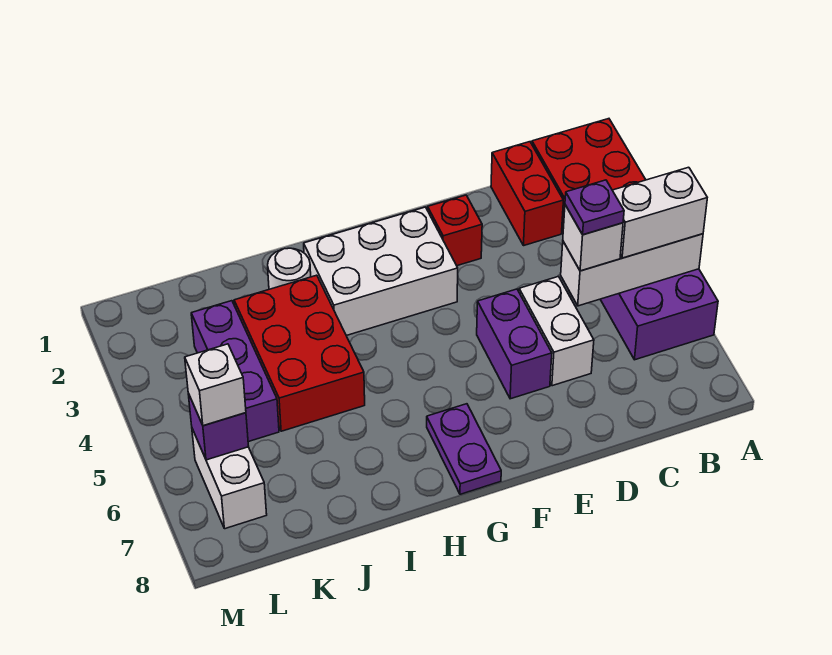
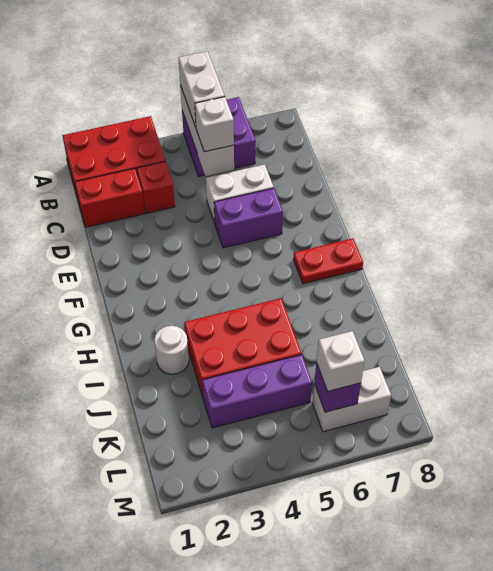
purple 1x1 plate [565,180,624,235] -> none
red 1x1 brick [428,195,482,266] -> red 1x1 brick moved to [137,161,175,213]
white 2x3 brick [304,207,458,336] -> none
purple 1x2 plate [427,404,501,494] -> red 1x2 plate [293,238,363,284]

